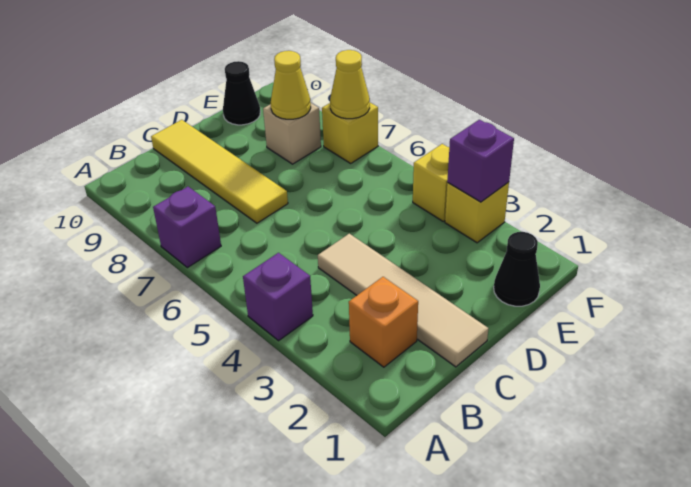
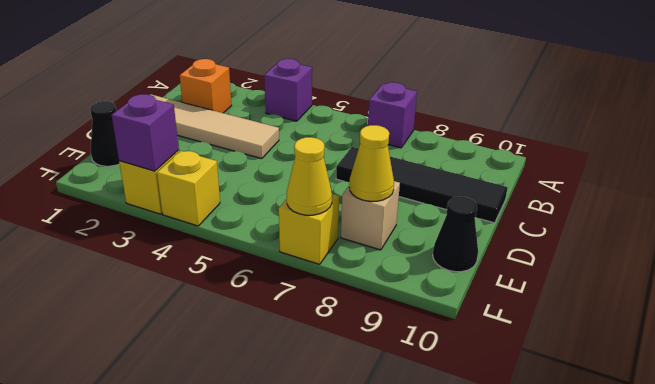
yellow 1x4 tile [151,120,288,223] -> black 1x4 tile [336,147,508,223]

